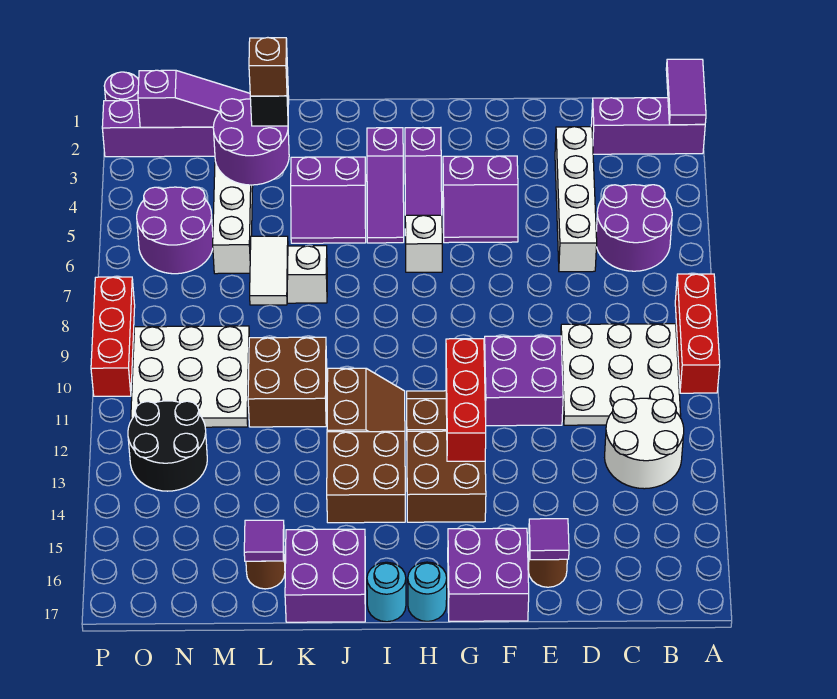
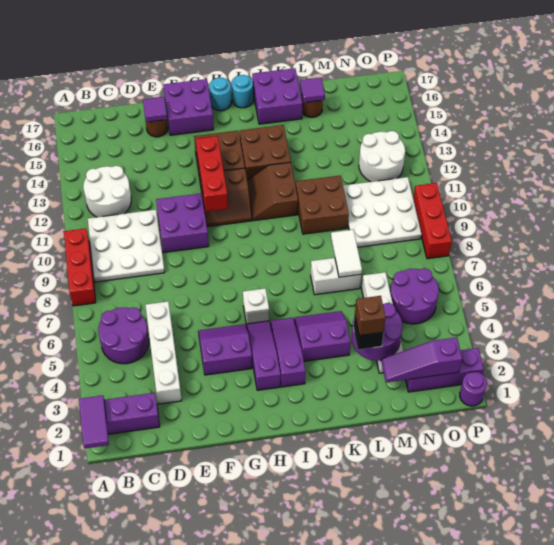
black 2x2 round brick [128,401,207,491] -> white 2x2 round brick [359,131,405,182]

